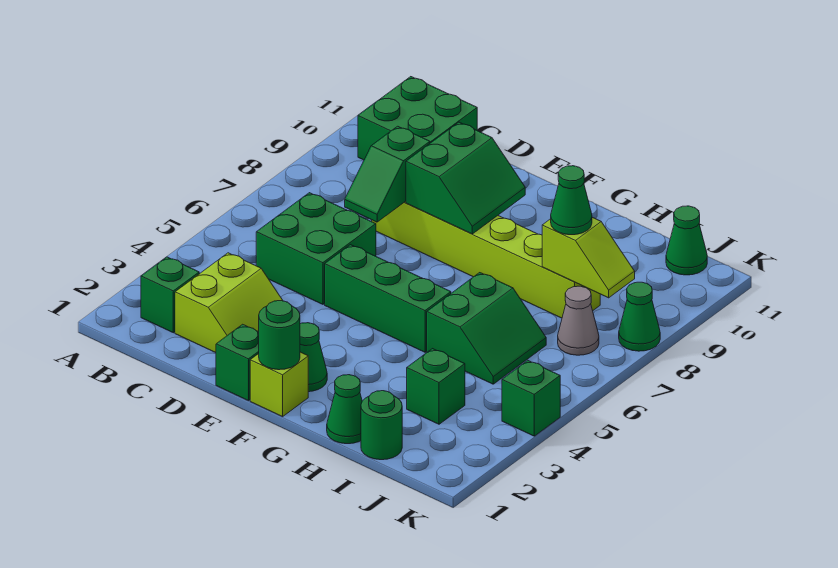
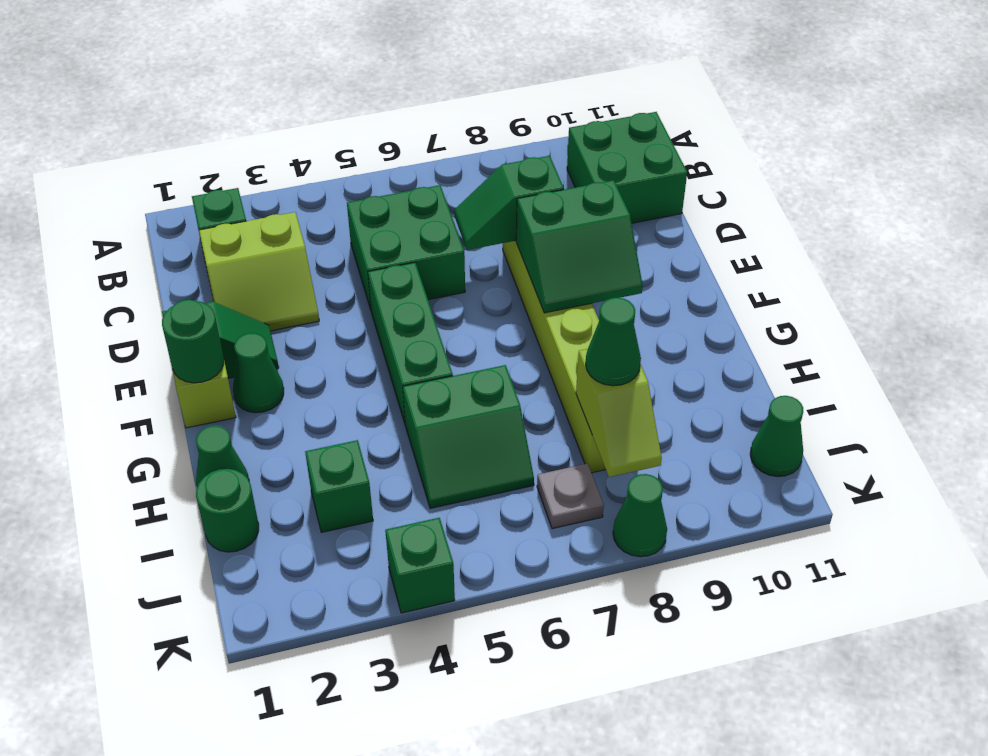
grey 1x1 cone [558,286,599,355] -> grey 1x1 plate [537,463,604,529]

